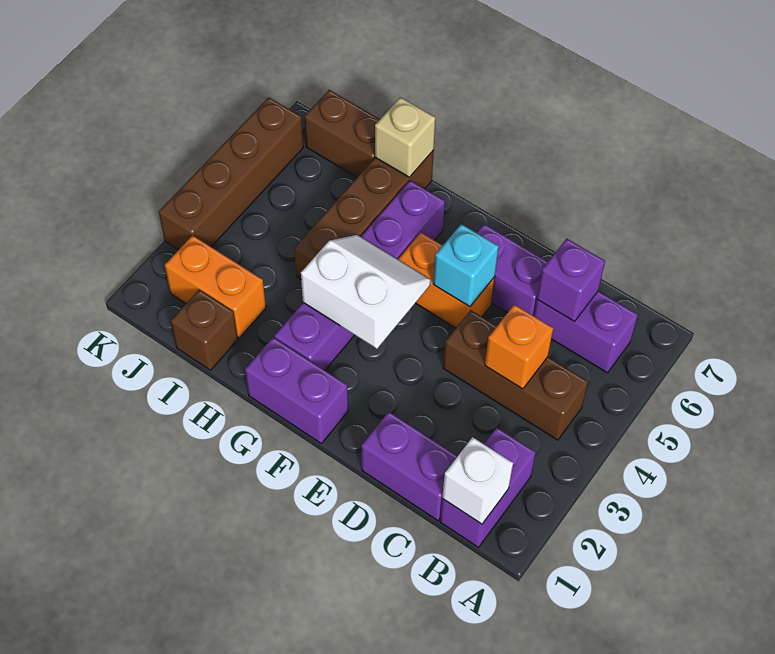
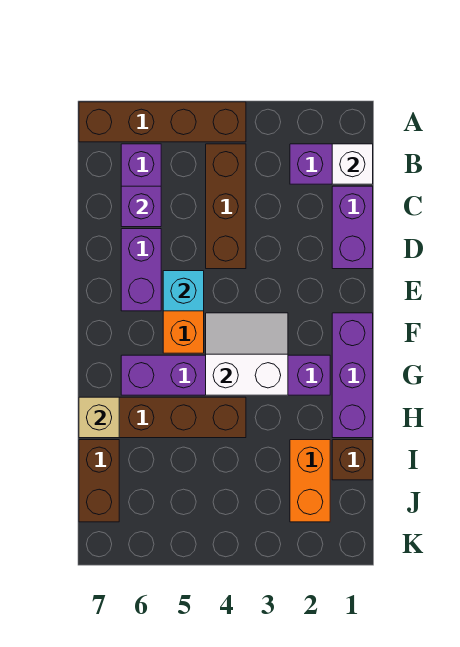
orange 1x1 brick [485,305,553,389] -> none
purple 1x2 brick [245,337,348,443] -> purple 1x3 brick [332,313,373,438]
white 2x2 slope [301,235,431,349] -> white 2x2 slope turned to [206,313,288,395]
brown 1x4 brick [159,97,303,250] -> brown 1x4 brick moved to [79,102,246,142]

